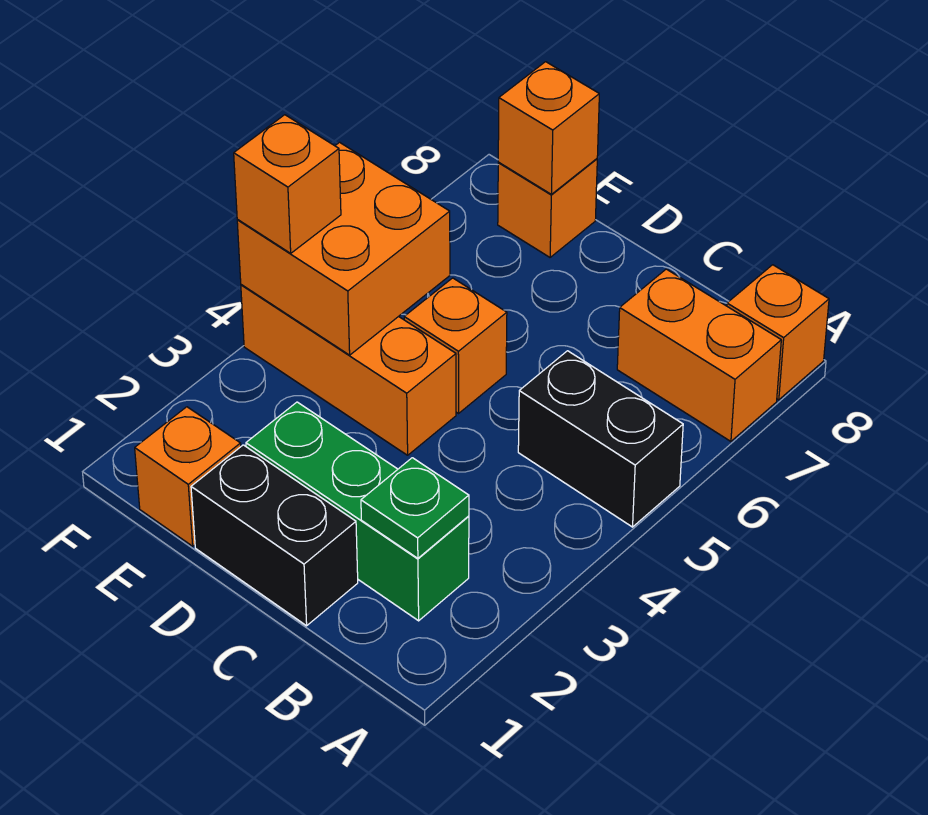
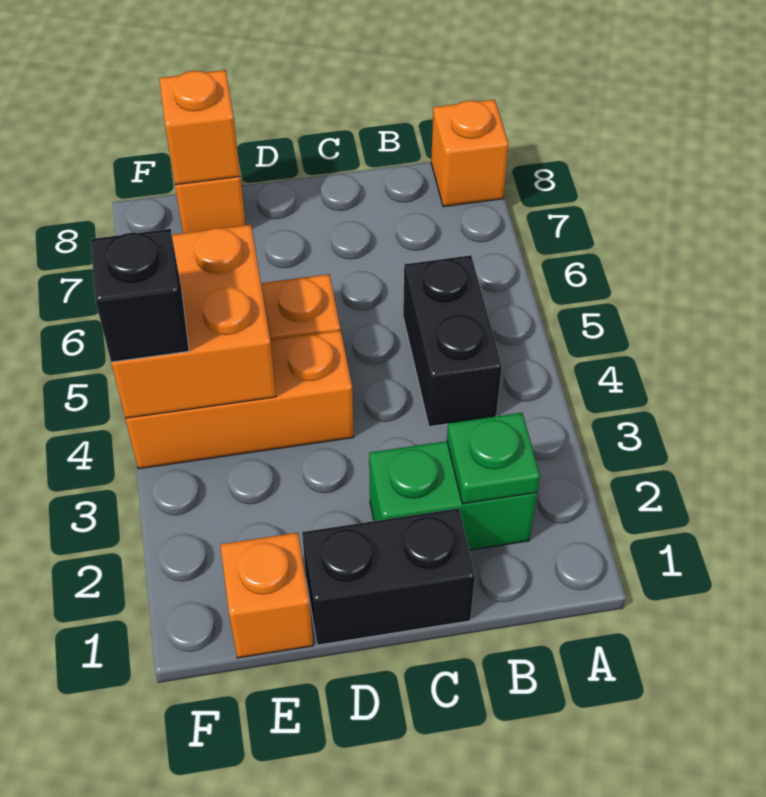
black 1x2 brick [518,351,683,527] -> black 1x2 brick turned to [403,255,502,427]
orange 1x2 brick [617,269,781,441] -> none
green 1x3 brick [246,402,469,621] -> green 1x2 brick [369,441,537,550]
orange 1x1 brick [234,115,341,253] -> black 1x1 brick [91,229,189,362]

